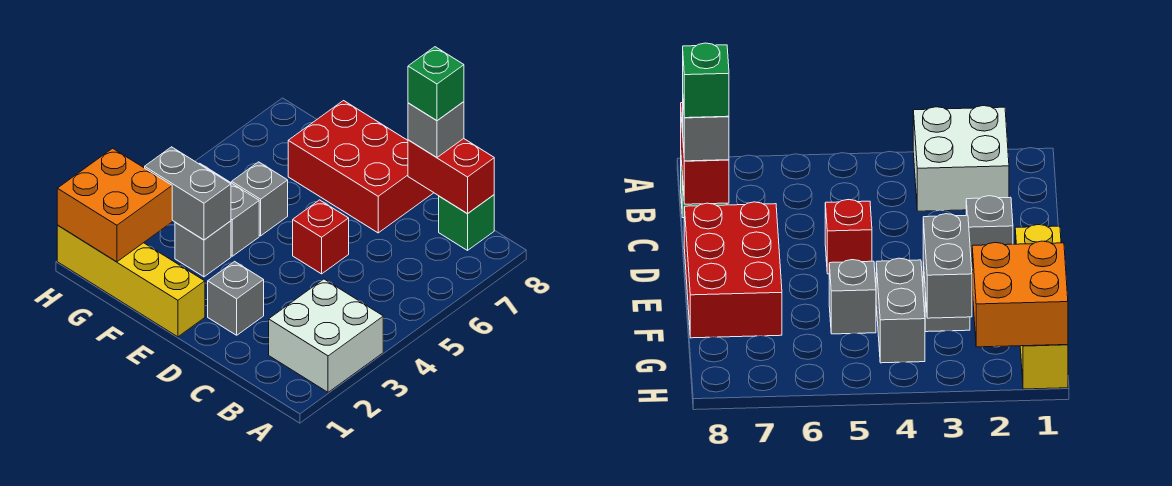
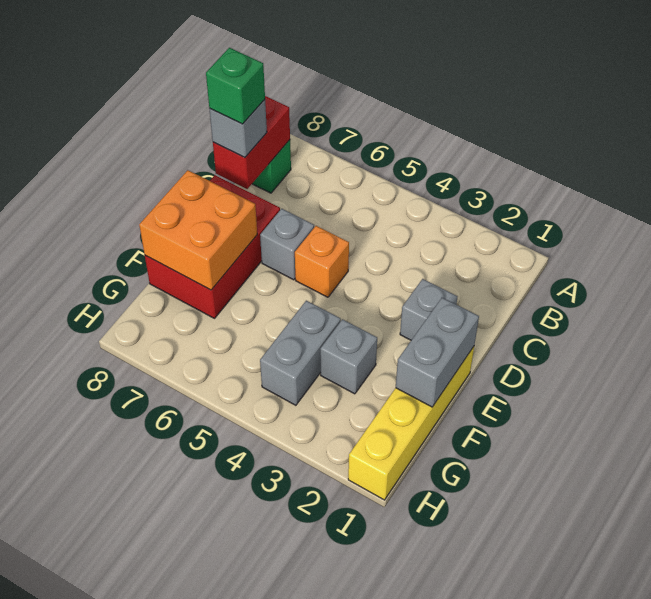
white 2x2 brick [269,279,383,392] -> none
red 1x1 brick [293,200,349,274] -> orange 1x1 brick [295,226,349,297]
grey 1x2 brick [145,147,231,240] -> grey 1x2 brick moved to [396,298,479,407]
grey 1x1 brick [232,162,288,236] -> grey 1x1 brick moved to [260,209,314,280]
orange 2x2 brick [57,148,172,262] -> orange 2x2 brick moved to [139,170,257,290]

